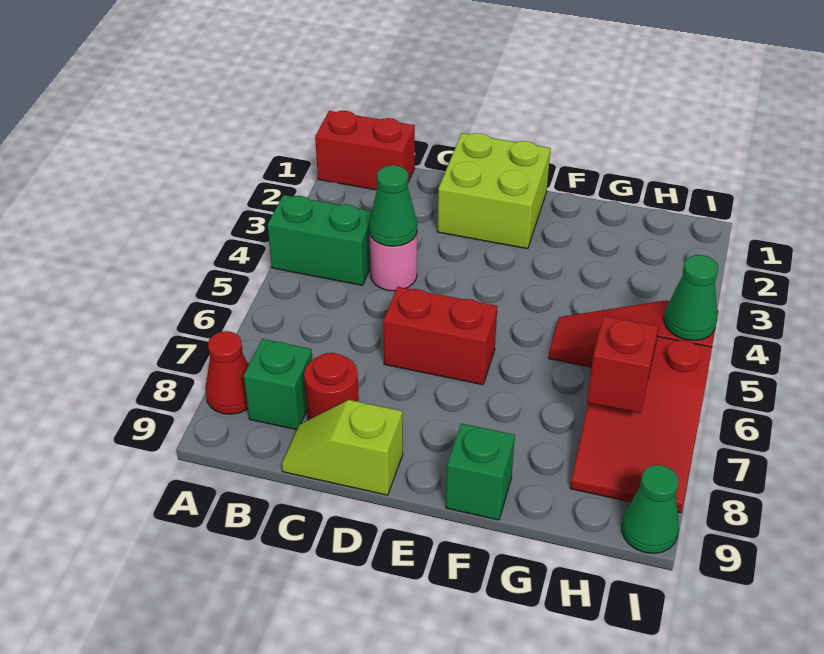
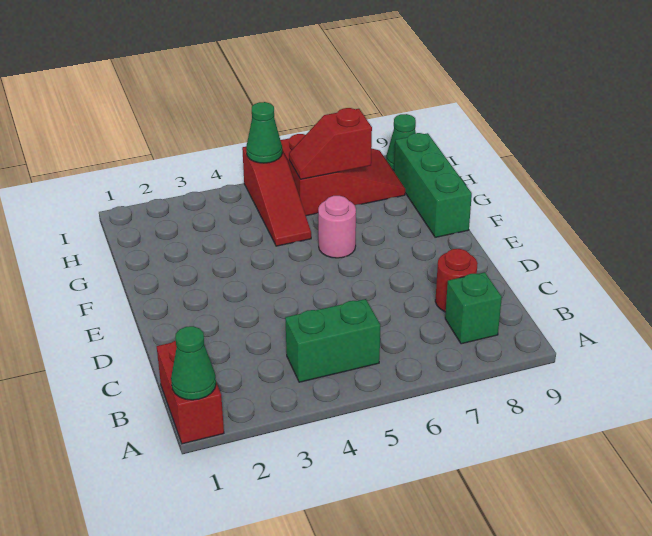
green 1x2 brick [268,195,372,285] -> green 1x2 brick turned to [285,299,380,382]
red 1x1 cone [205,331,249,414] -> none
pink 1x1 round brick [369,233,417,291] -> pink 1x1 round brick moved to [318,196,356,258]
green 1x1 cone [369,165,417,246] -> green 1x1 cone moved to [171,326,216,400]
lime 1x2 slope [282,400,403,495] -> none
lime 2x2 brick [438,133,551,249] -> none
red 1x2 brick [383,287,497,385] -> none
green 1x1 brick [446,423,515,520] -> green 1x3 brick [394,133,472,237]

